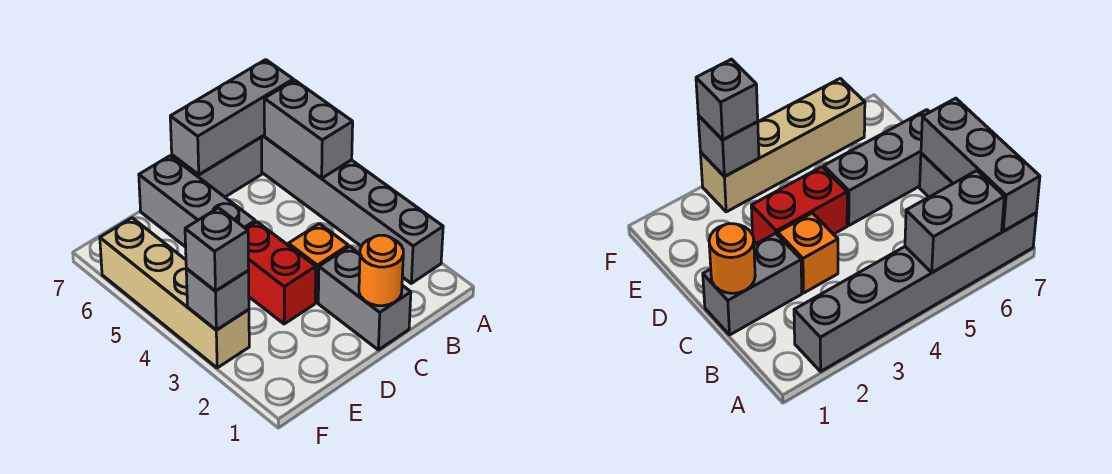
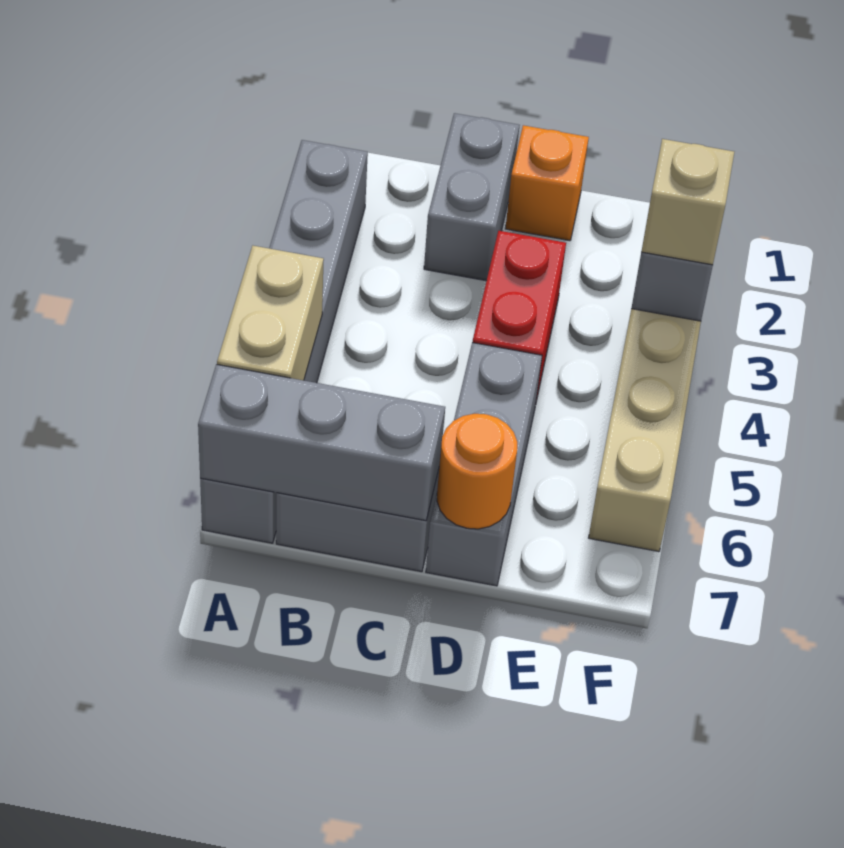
grey 1x2 brick [264,80,353,178] -> tan 1x2 brick [217,246,324,380]
orange 1x1 round brick [359,235,403,306] -> orange 1x1 round brick moved to [437,414,517,529]
orange 1x1 brick [288,224,348,303] -> orange 1x1 brick moved to [505,125,589,241]
grey 1x1 brick [185,208,249,291] -> tan 1x1 brick [641,139,734,265]

